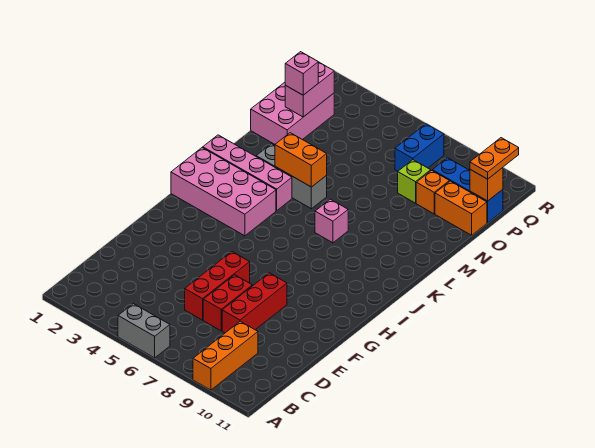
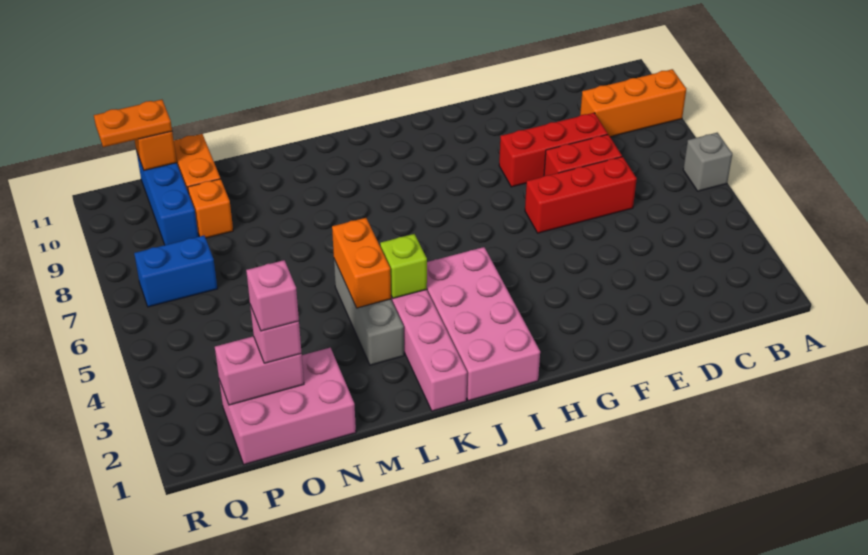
grey 1x2 brick [118,304,170,358] -> grey 1x1 brick [683,133,732,191]
pink 1x1 brick [315,199,348,243] -> pink 1x1 brick moved to [246,260,299,331]
lime 1x1 brick [398,160,431,203] -> lime 1x1 brick moved to [380,234,427,298]

